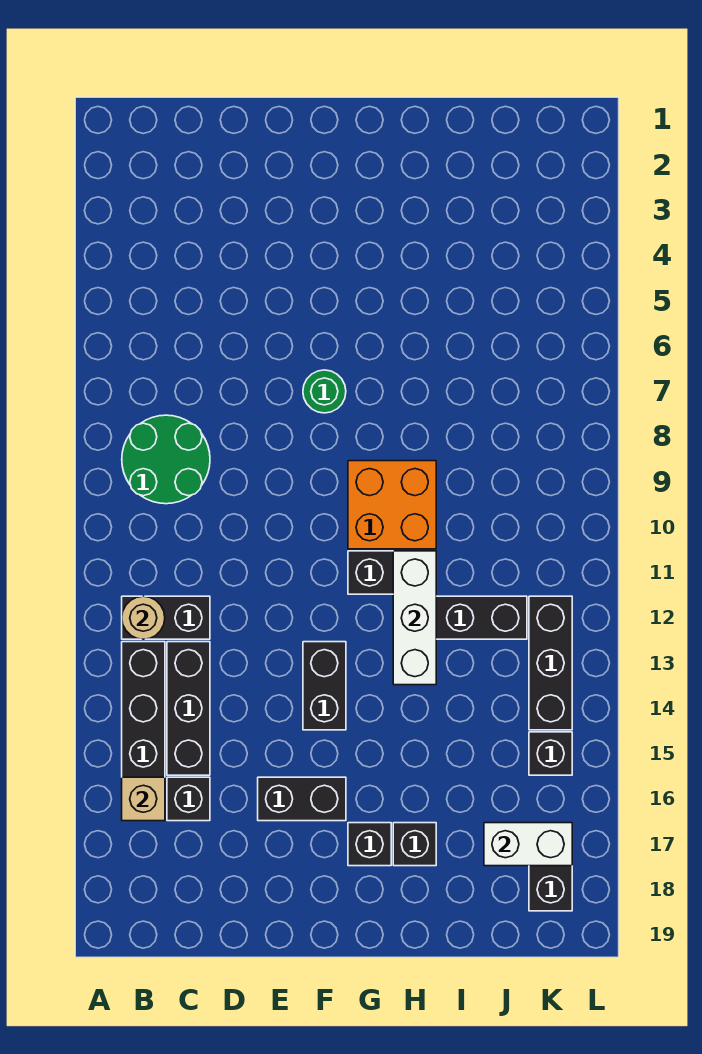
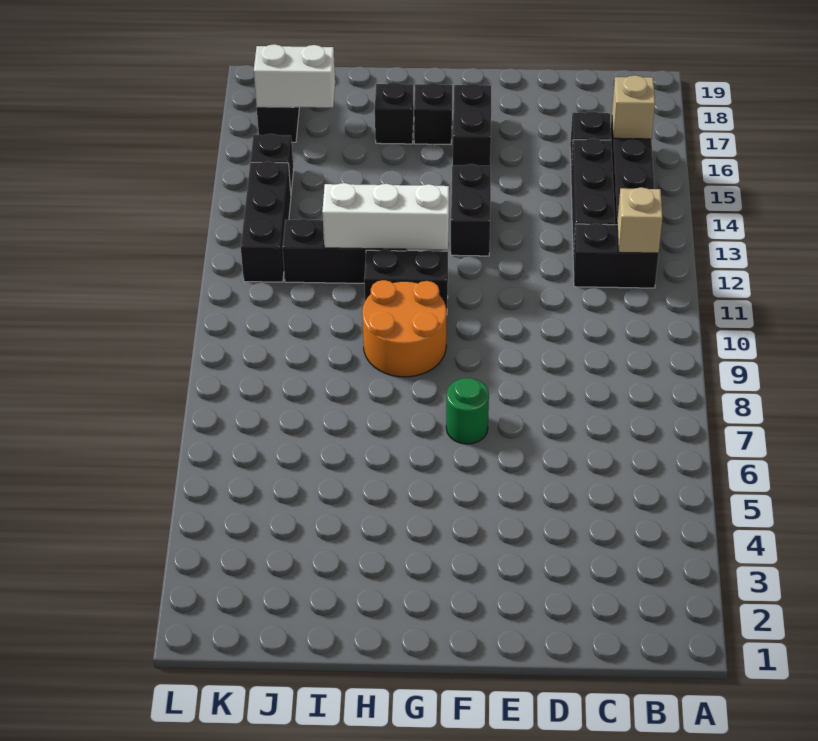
green 2x2 round brick [122,415,210,504] -> none
tan 1x1 round brick [122,596,165,639] -> tan 1x1 brick [617,187,662,253]
black 1x2 brick [258,777,346,821] -> black 1x2 brick turned to [453,83,491,166]
orange 2x2 brick [348,461,436,549] -> orange 2x2 round brick [362,280,446,377]
white 1x3 brick [393,551,436,685] -> white 1x3 brick turned to [322,183,449,250]

